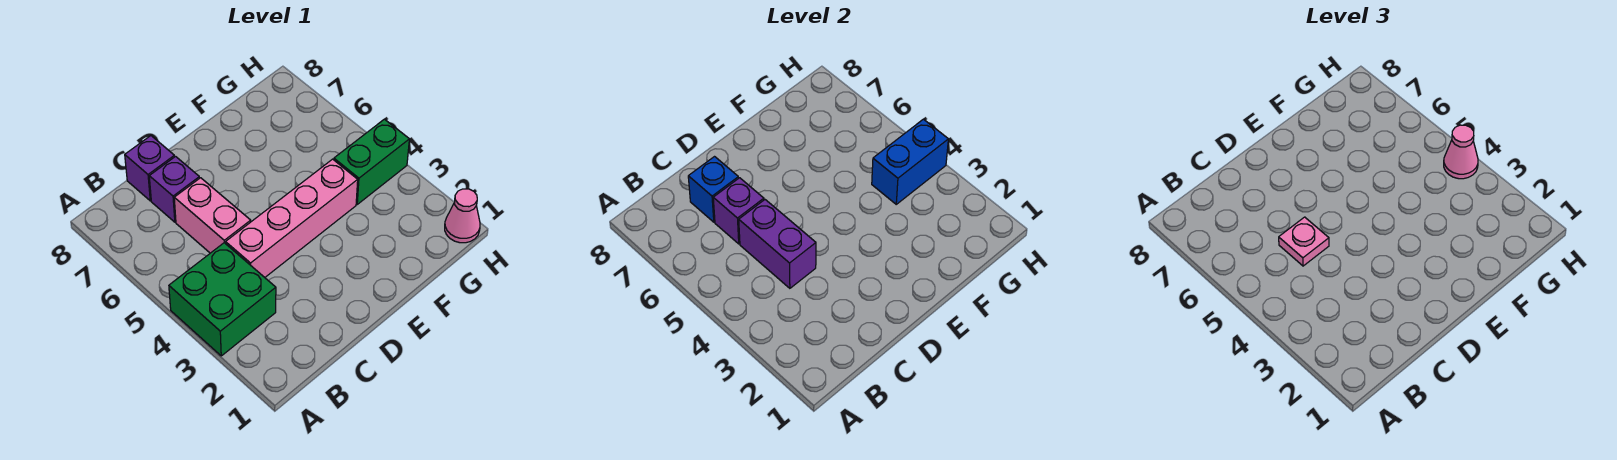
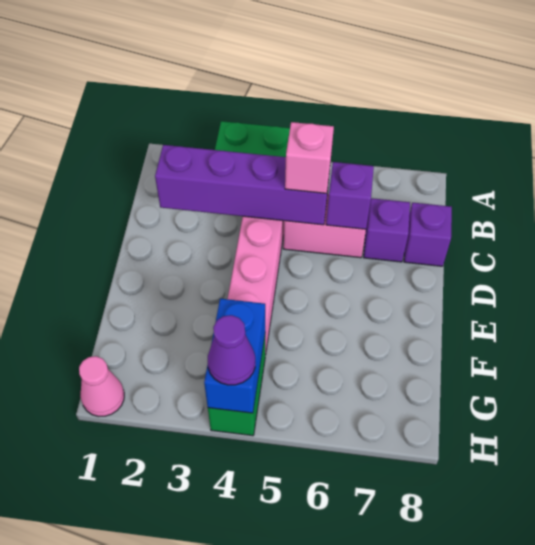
purple 1x2 brick [739,200,816,288] -> purple 1x4 brick [155,145,330,225]
pink 1x1 plate [1279,217,1329,266] -> pink 1x1 brick [285,122,334,193]
blue 1x1 brick [688,157,738,222] -> none
pink 1x1 cone [1444,125,1478,179] -> purple 1x1 cone [208,315,255,385]

